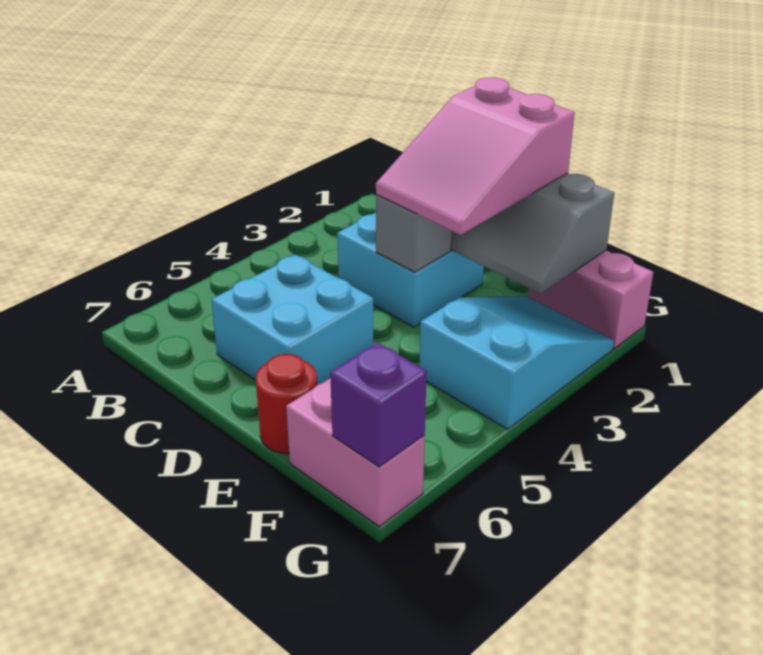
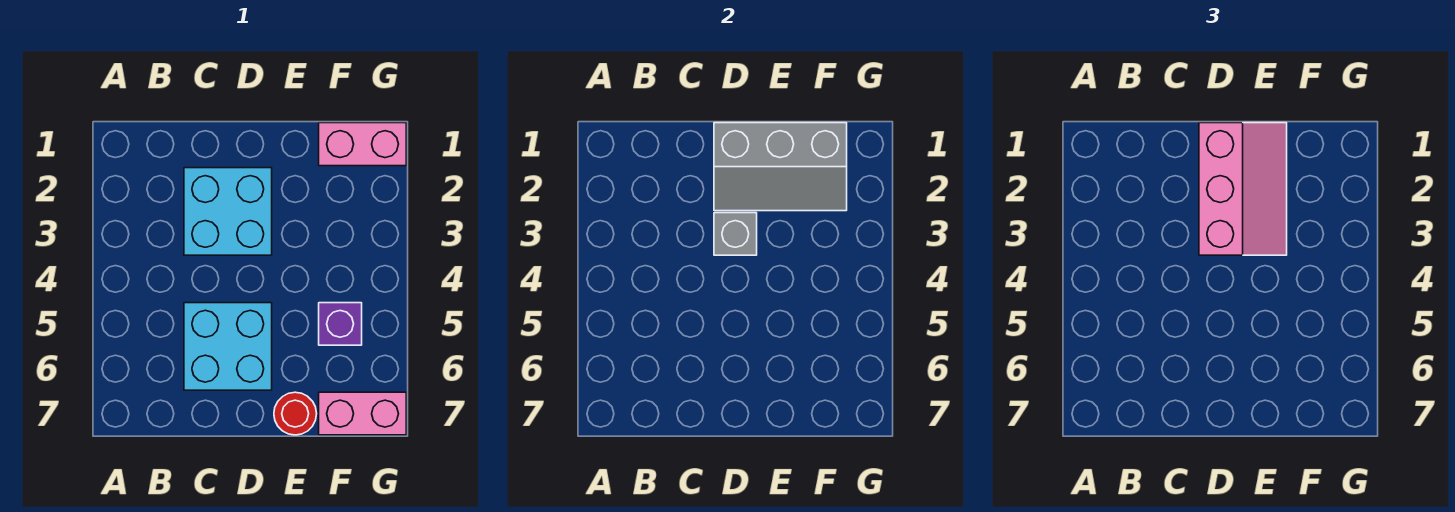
pink 2x3 slope [376,77,575,235] -> pink 2x3 slope turned to [1199,123,1287,255]
cyan 2x3 slope [419,296,614,429] -> none
purple 1x1 brick [330,343,427,467] -> purple 1x1 brick moved to [319,303,362,345]

